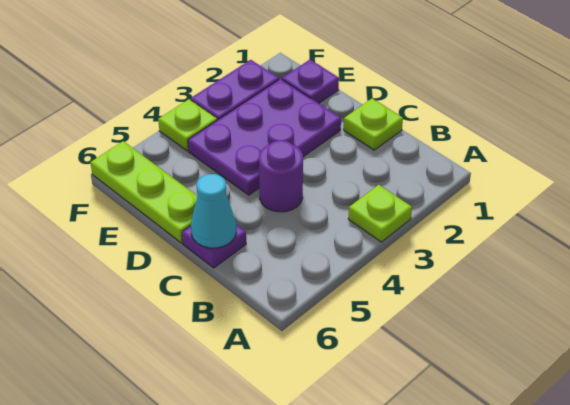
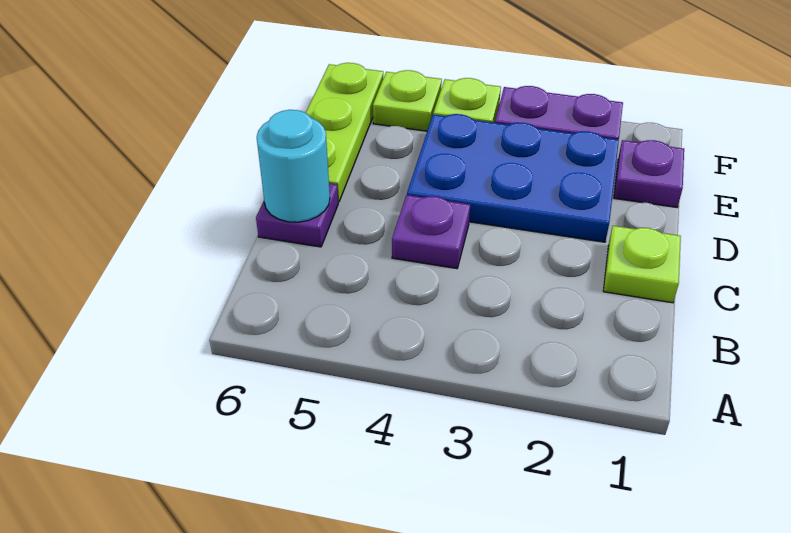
lime 1x1 plate [348,185,412,242] -> lime 1x1 plate moved to [373,70,442,131]
purple 1x1 round brick [259,140,303,212] -> purple 1x1 plate [392,195,470,269]
cyan 1x1 cone [191,174,236,248] -> cyan 1x1 round brick [257,110,330,222]
purple 2x3 plate [188,79,341,195] -> blue 2x3 plate [407,114,619,242]

